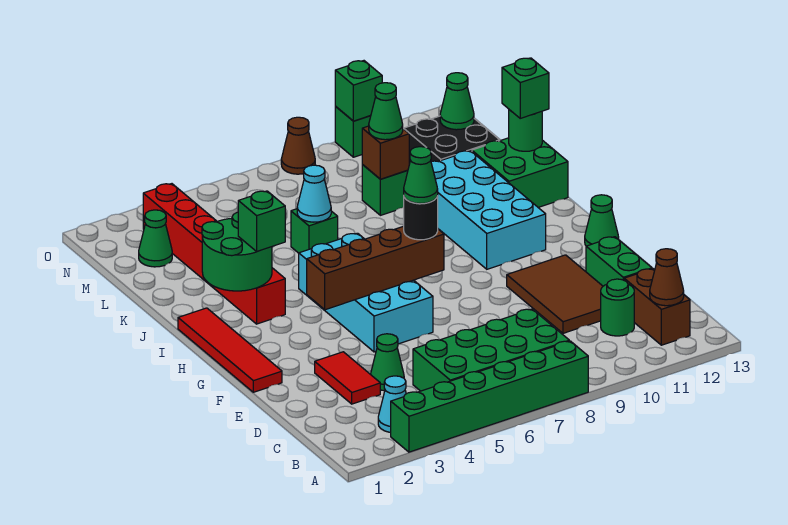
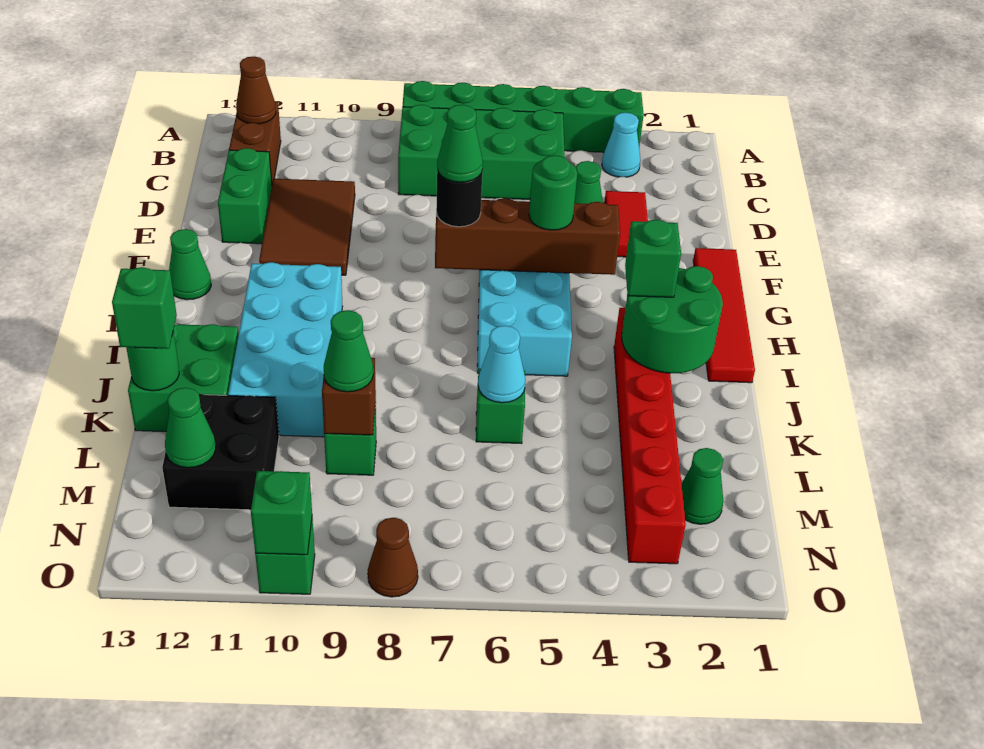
green 1x1 round brick [601,279,634,336] -> green 1x1 round brick moved to [529,155,577,230]

